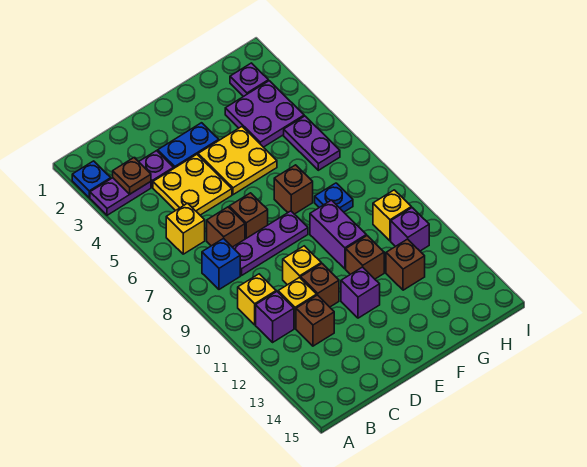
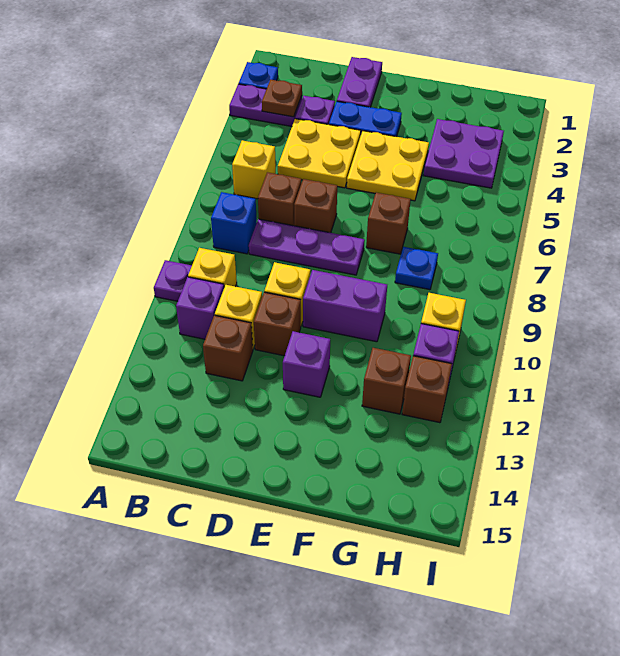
purple 1x2 brick [310,200,366,269] -> purple 1x2 brick turned to [303,270,387,342]
brown 1x1 brick [346,236,384,279] -> brown 1x1 brick moved to [402,356,452,423]
purple 1x1 plate [230,63,268,97] -> purple 1x1 plate moved to [154,260,192,301]
purple 1x2 plate [284,116,340,170] -> purple 1x2 plate moved to [337,57,382,107]

